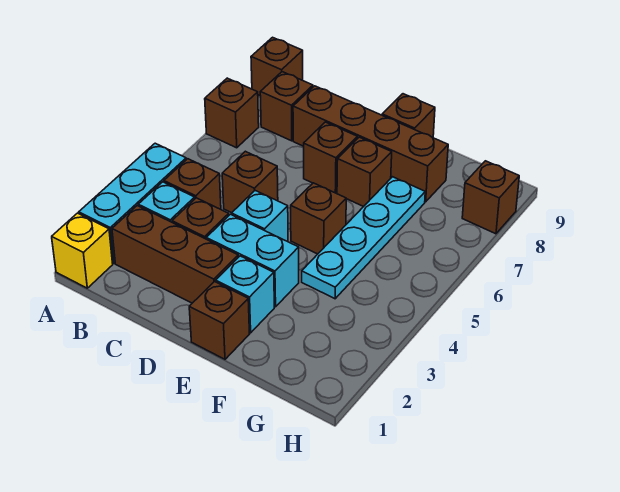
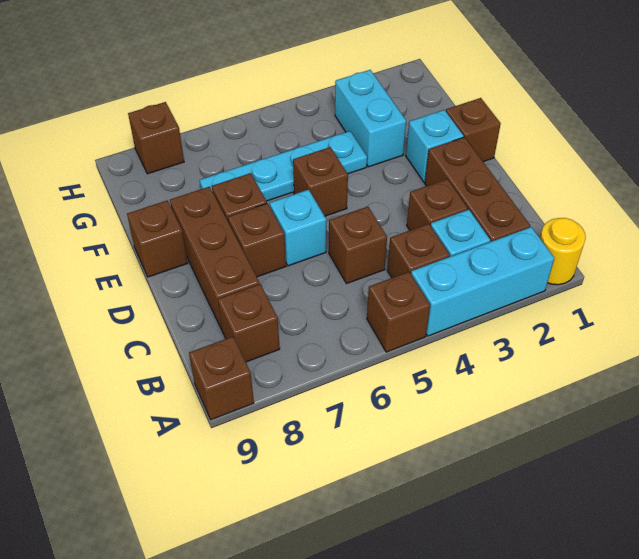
yellow 1x1 brick [52,213,113,288] -> yellow 1x1 round brick [540,218,586,285]
brown 1x1 brick [205,78,259,148] -> brown 1x1 brick moved to [367,272,430,352]
brown 1x4 brick [293,86,448,202] -> brown 1x3 brick [170,187,259,329]
cyan 1x2 brick [206,214,299,307] -> cyan 1x2 brick moved to [335,70,406,167]
cyan 1x1 brick [232,191,288,242] -> cyan 1x1 brick moved to [270,190,326,266]

